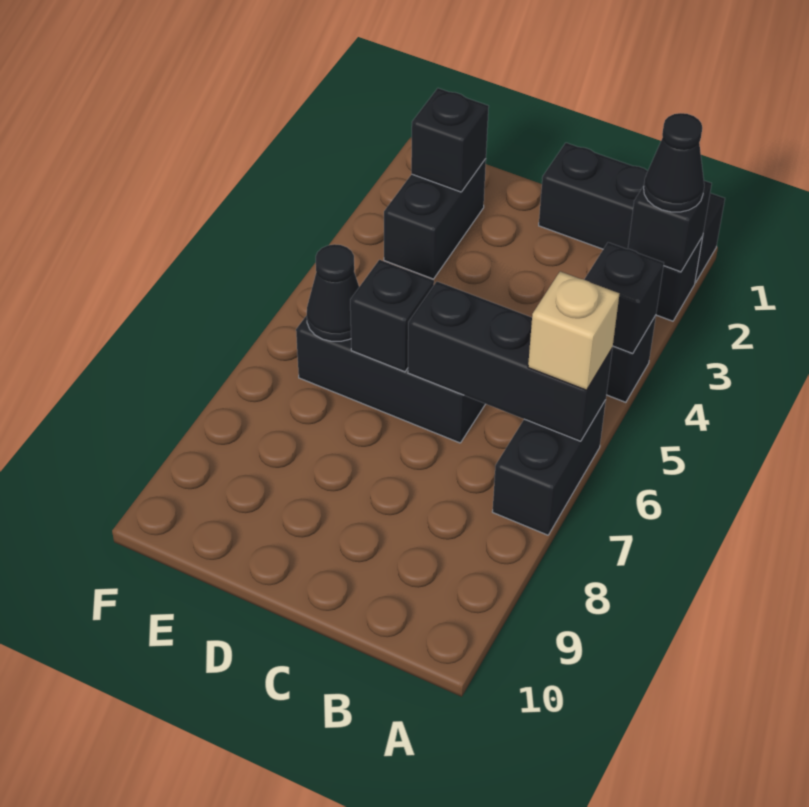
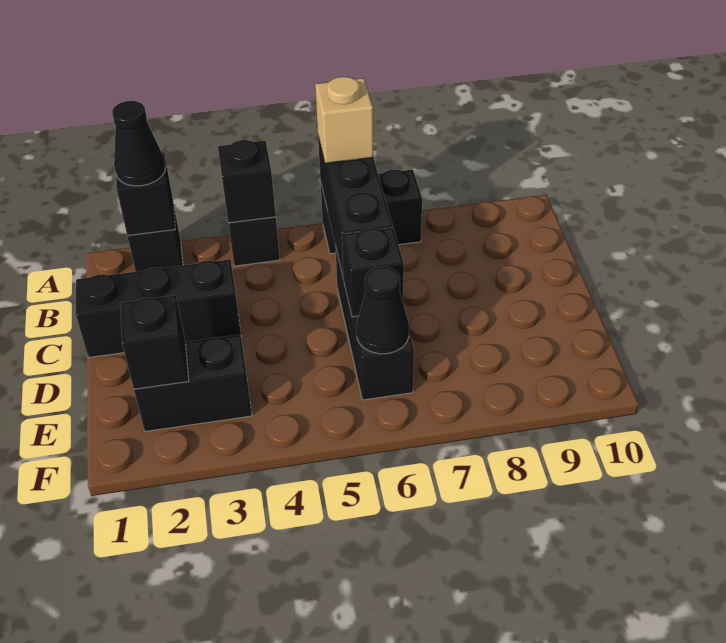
black 1x3 brick [539,143,725,283] -> black 1x3 brick turned to [76,259,241,357]

